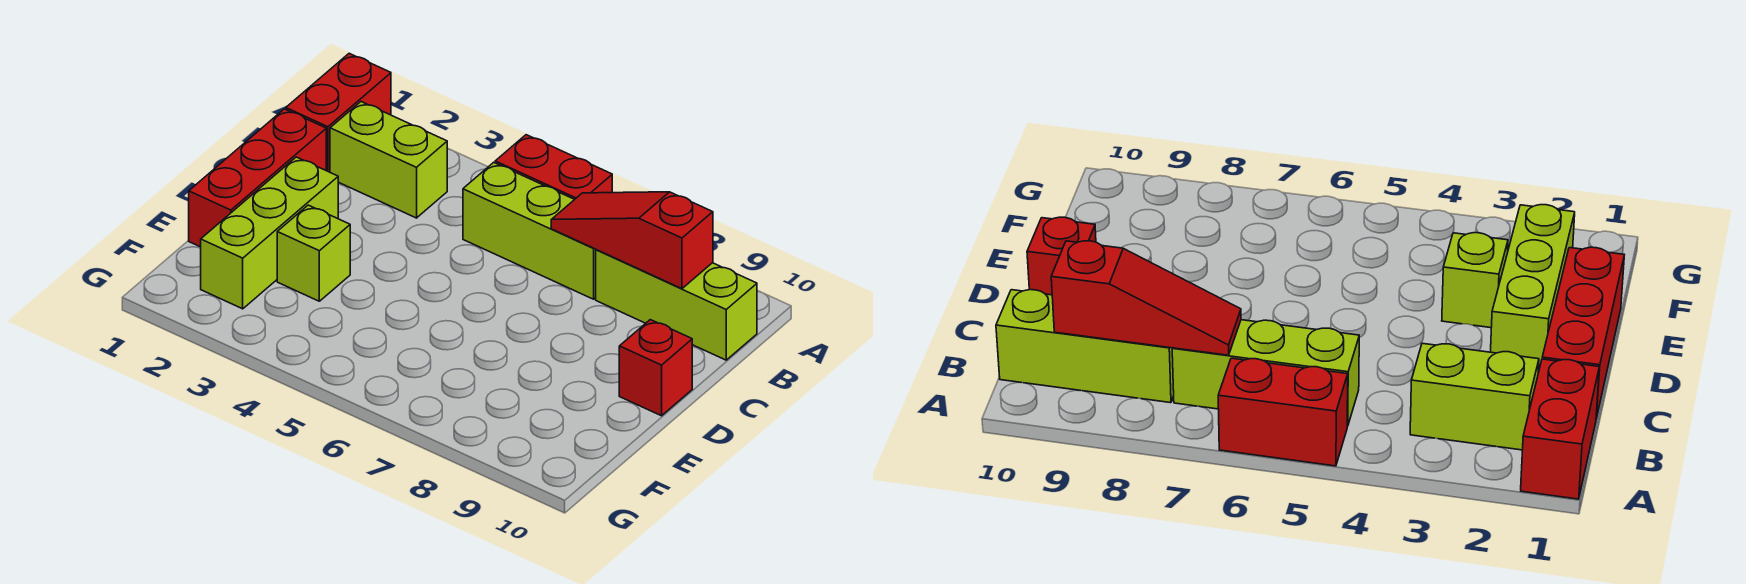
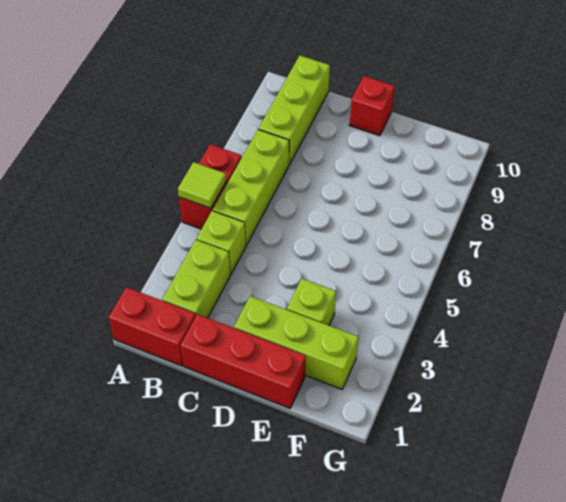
none -> lime 1x1 tile [178,162,226,208]
none -> lime 1x1 brick [197,211,246,274]
red 1x3 slope [551,192,713,289] -> none

